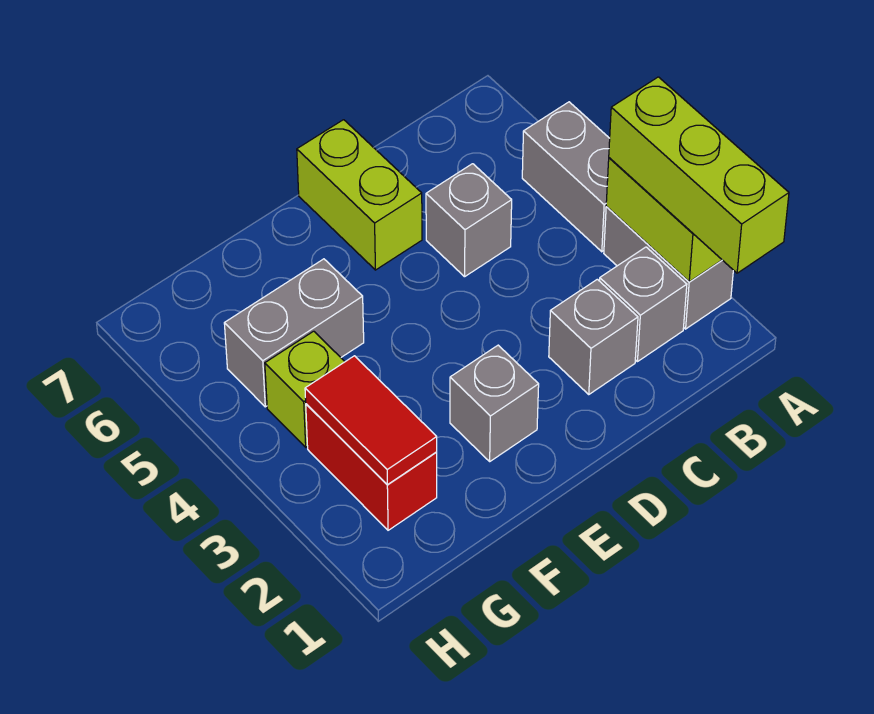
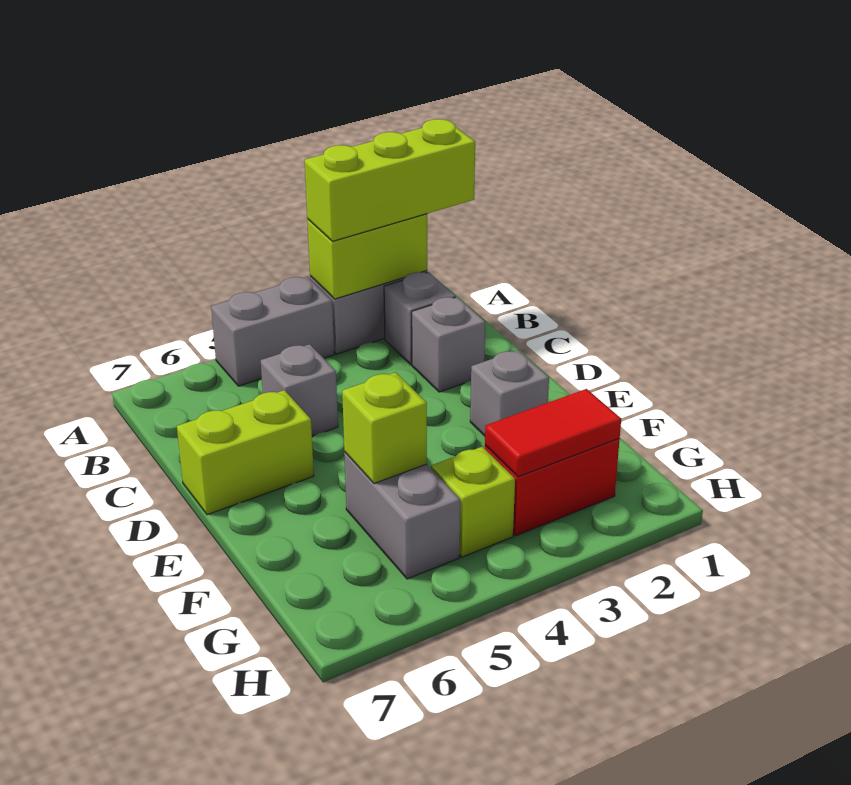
none -> lime 1x1 brick [342,372,427,483]

